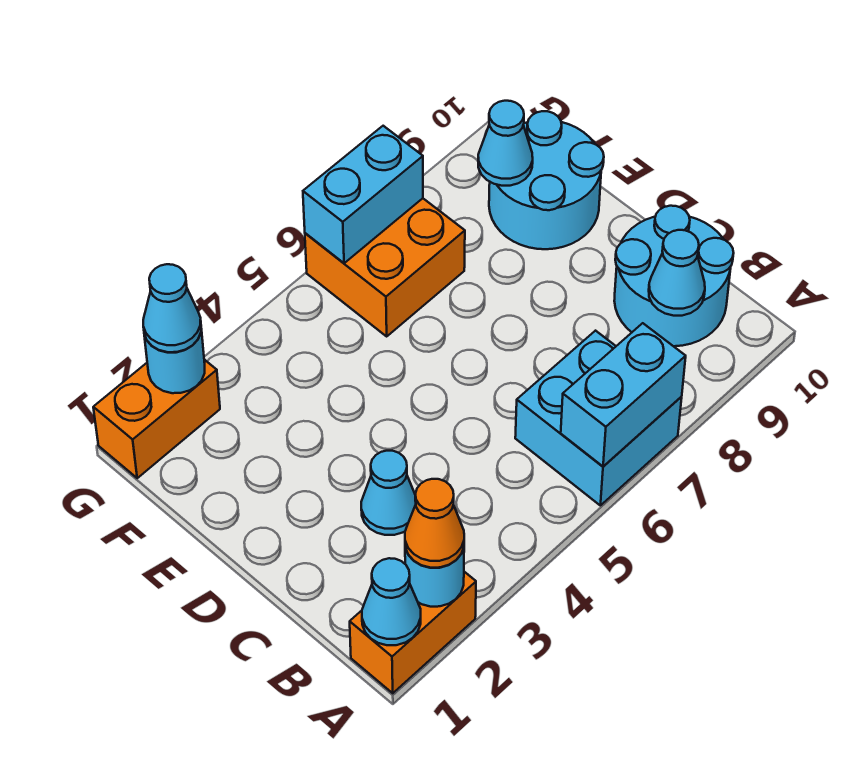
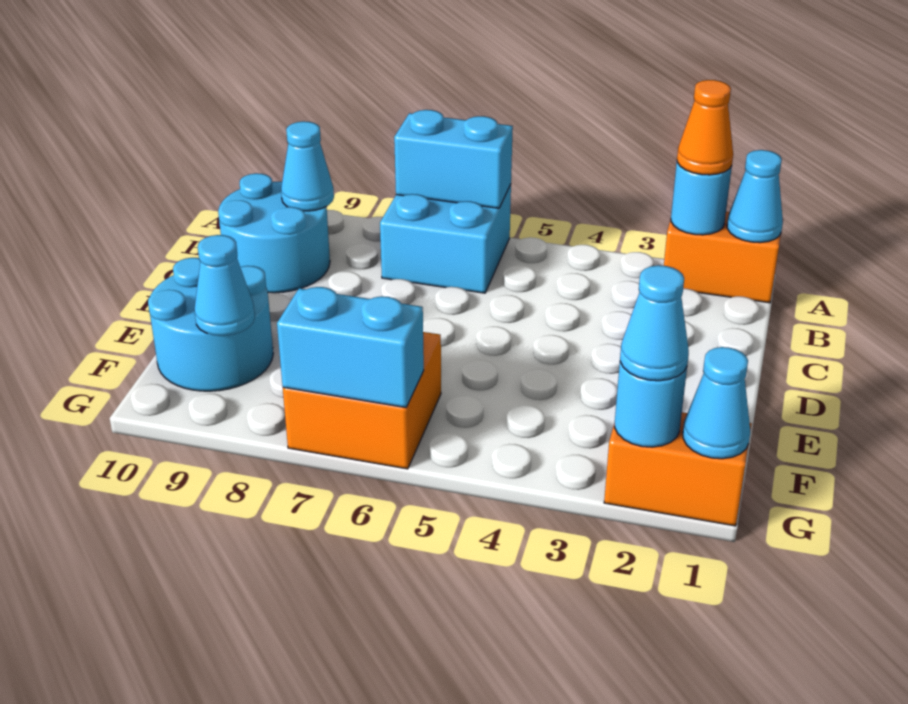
cyan 1x1 cone [361,451,416,535] -> cyan 1x1 cone moved to [683,347,750,459]

